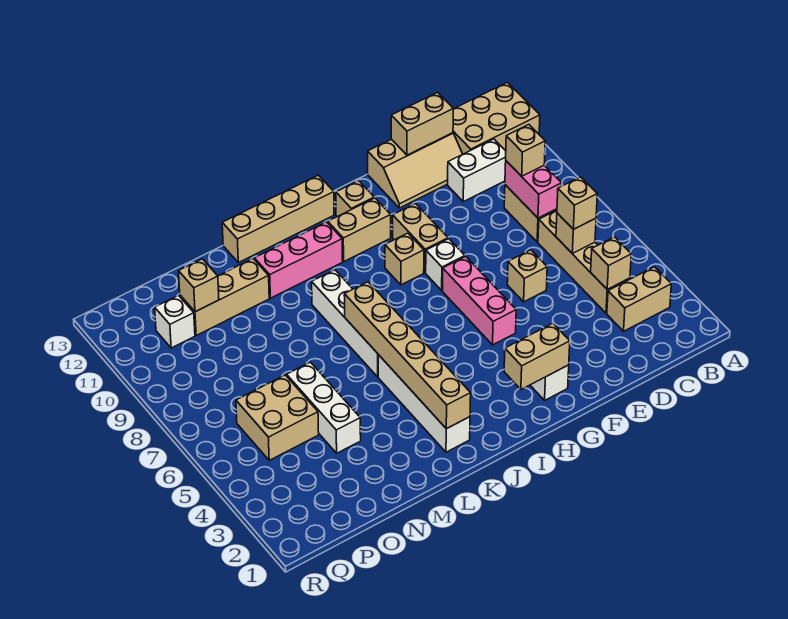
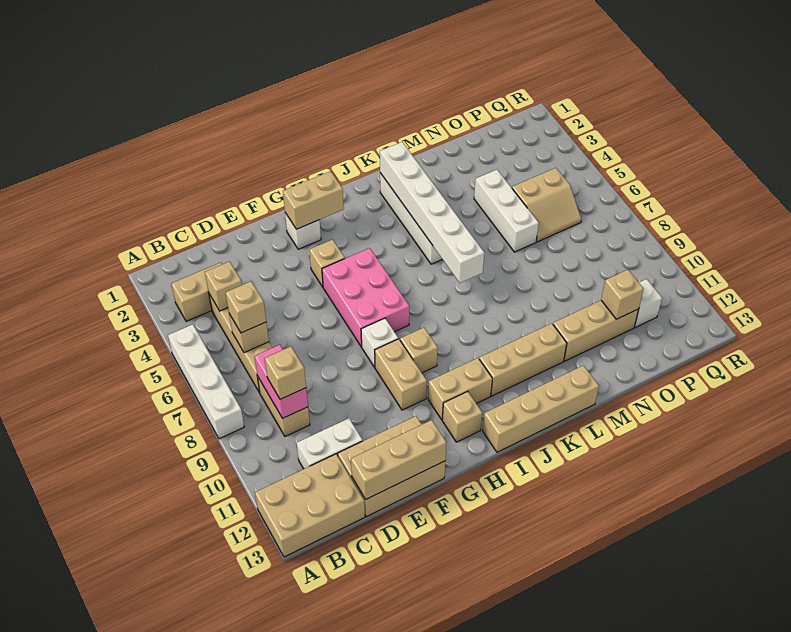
tan 2x3 slope [368,133,463,208] -> tan 2x3 brick [338,416,445,517]
tan 1x2 brick [391,93,453,155] -> tan 1x3 brick [351,420,446,499]
tan 1x1 brick [507,250,547,302] -> tan 1x1 brick moved to [309,239,345,287]
pink 1x3 brick [442,257,516,345] -> pink 2x3 brick [322,248,409,347]
pink 1x3 brick [254,222,343,298] -> tan 1x3 brick [479,323,567,396]
tan 1x6 brick [344,282,471,429] -> white 1x6 brick [380,142,484,283]
white 1x4 brick [312,270,378,377] -> white 1x4 brick moved to [168,324,244,439]
tan 2x2 brick [236,375,319,460] -> tan 2x2 slope [512,168,581,242]

